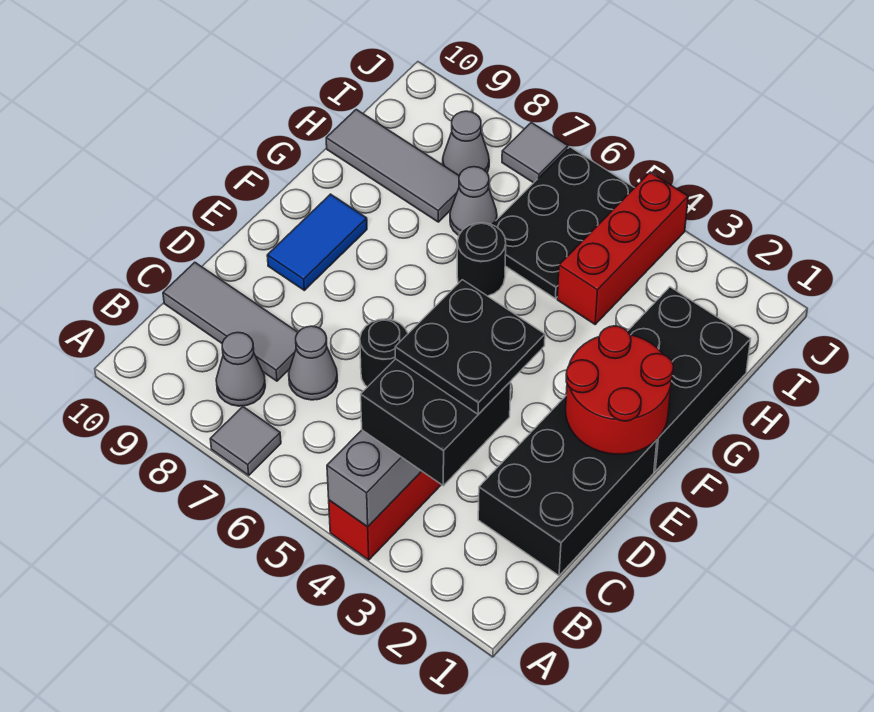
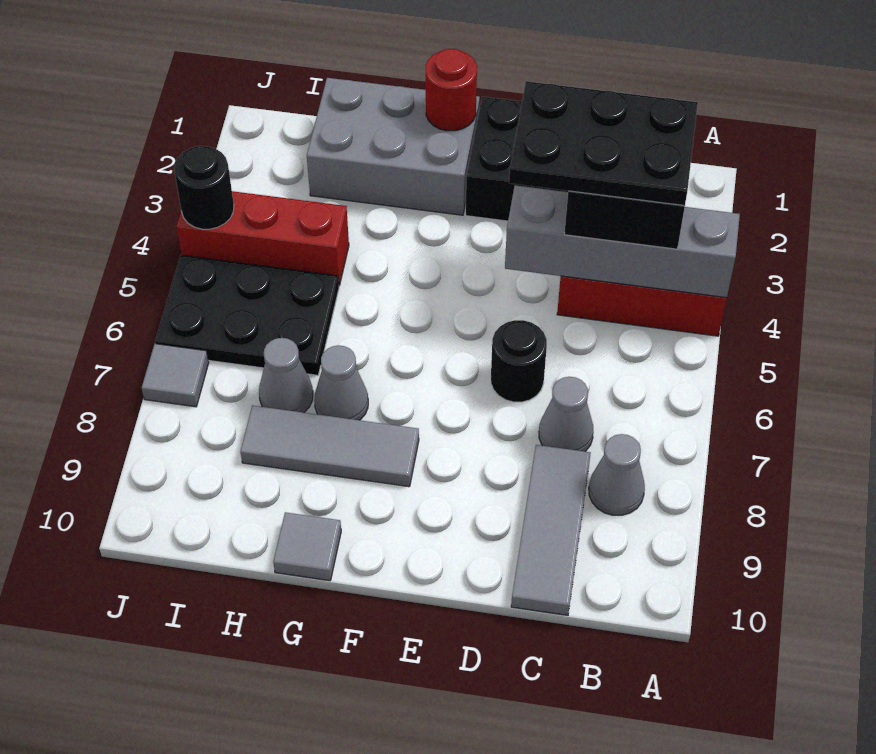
grey 1x1 tile [210,407,281,475] -> grey 1x1 tile moved to [273,512,341,581]
black 2x2 plate [395,280,545,414] -> black 2x3 plate [509,81,698,206]
red 2x2 round brick [566,326,673,454] -> red 1x1 round brick [426,49,477,131]
blue 1x2 tile [267,194,367,290] -> none
black 2x3 brick [628,287,751,471] -> grey 2x3 brick [307,78,480,215]
black 1x1 round brick [457,223,506,296] -> black 1x1 round brick moved to [174,146,234,229]
grey 1x3 tile [326,110,459,222] -> grey 1x3 tile turned to [240,405,419,487]
grey 1x1 cone [443,111,489,176] -> grey 1x1 cone moved to [314,345,368,420]

